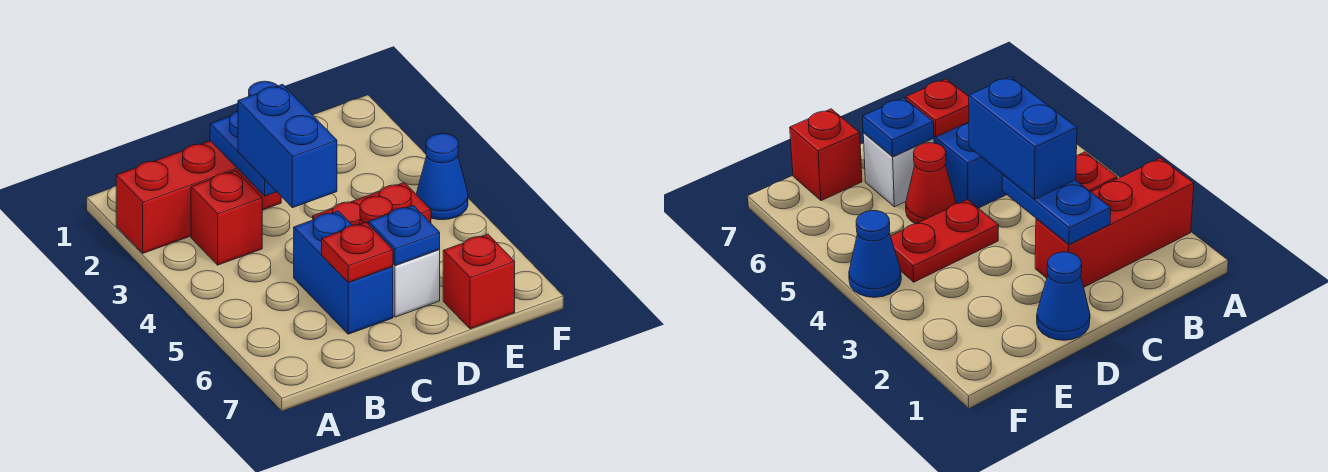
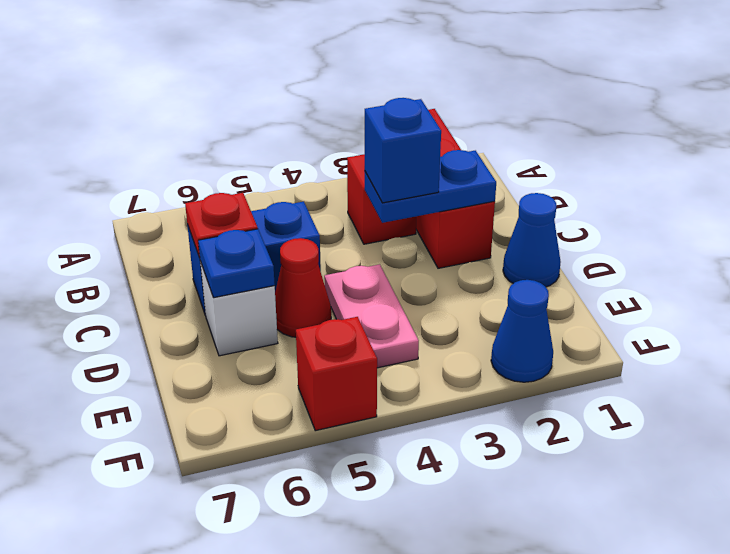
blue 1x2 brick [238,84,337,208] -> blue 1x1 brick [365,98,441,203]
red 1x2 plate [313,183,431,225] -> pink 1x2 plate [324,264,419,368]
red 1x1 brick [443,234,515,329] -> red 1x1 brick moved to [296,317,377,431]
blue 1x1 cone [416,133,468,220] -> blue 1x1 cone moved to [491,280,553,382]

